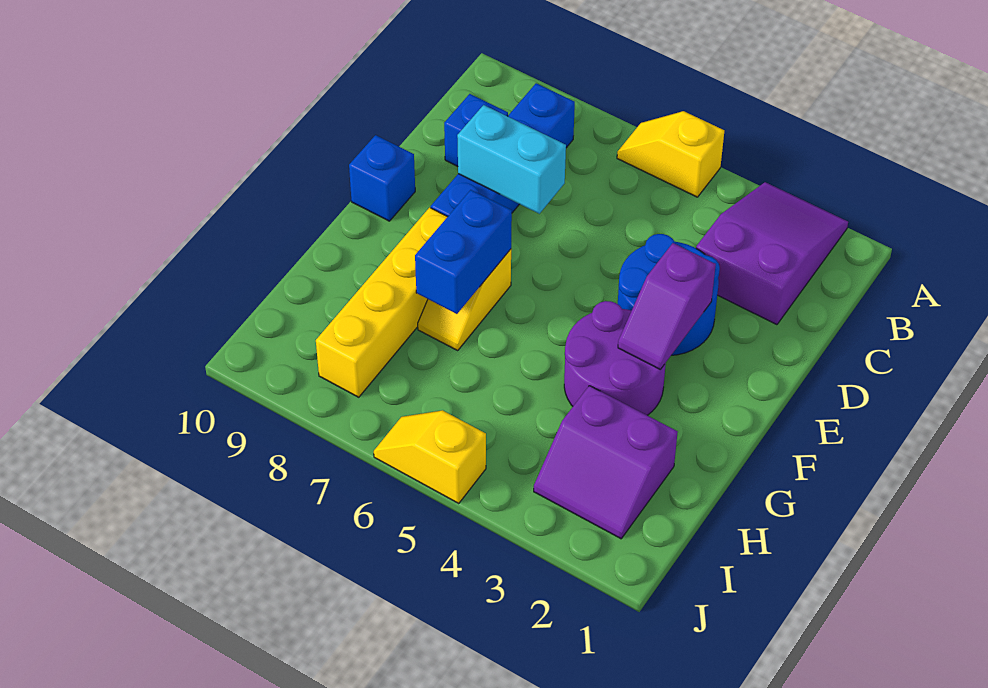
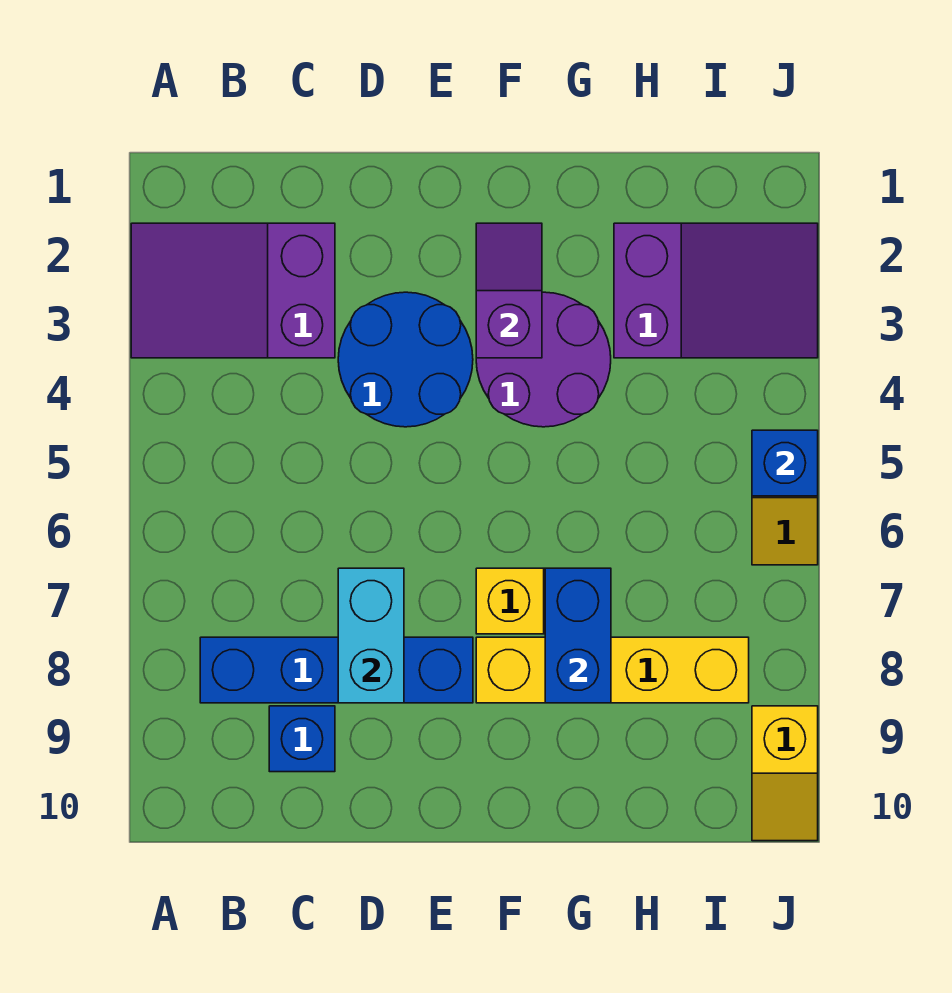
yellow 1x2 slope [617,111,724,197] -> yellow 1x2 slope moved to [752,706,818,841]
purple 1x2 slope [618,243,716,369] -> purple 1x2 slope turned to [476,223,542,358]
blue 1x1 brick [349,135,415,221] -> blue 1x1 brick moved to [752,430,818,496]
blue 1x2 brick [415,190,512,314] -> blue 1x2 brick turned to [545,568,611,703]
purple 2x2 slope [534,386,678,539] -> purple 2x3 slope [614,223,818,358]

